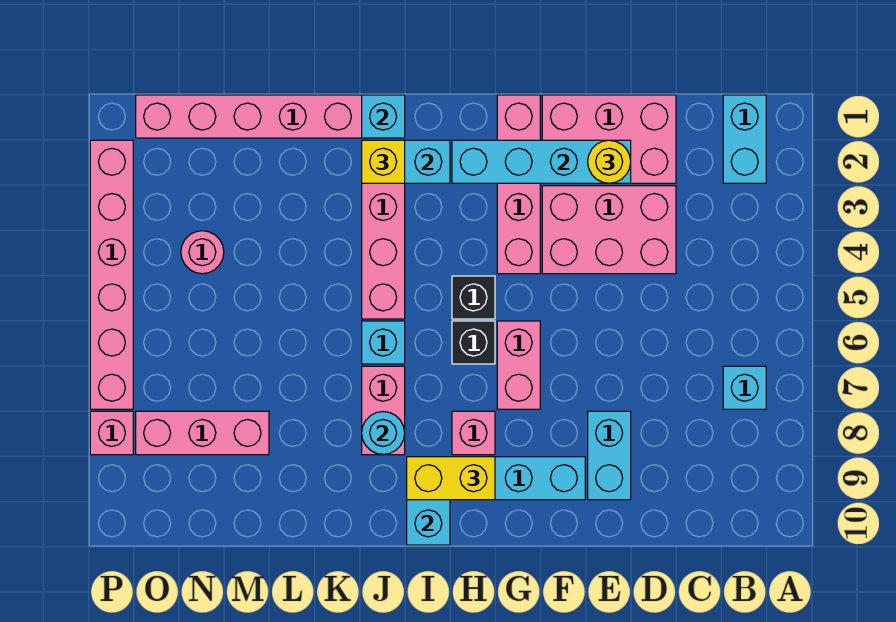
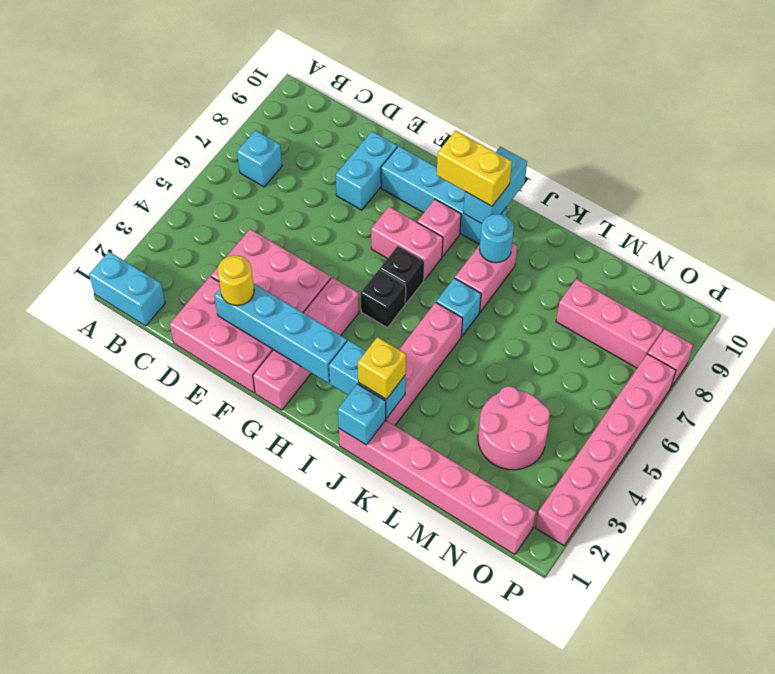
cyan 1x2 brick [723,95,766,183] -> cyan 1x2 brick turned to [89,252,165,326]
pink 1x2 brick [497,321,540,409] -> pink 1x2 brick turned to [371,207,443,280]
pink 1x1 round brick [181,231,224,274] -> pink 2x2 round brick [478,386,550,470]

